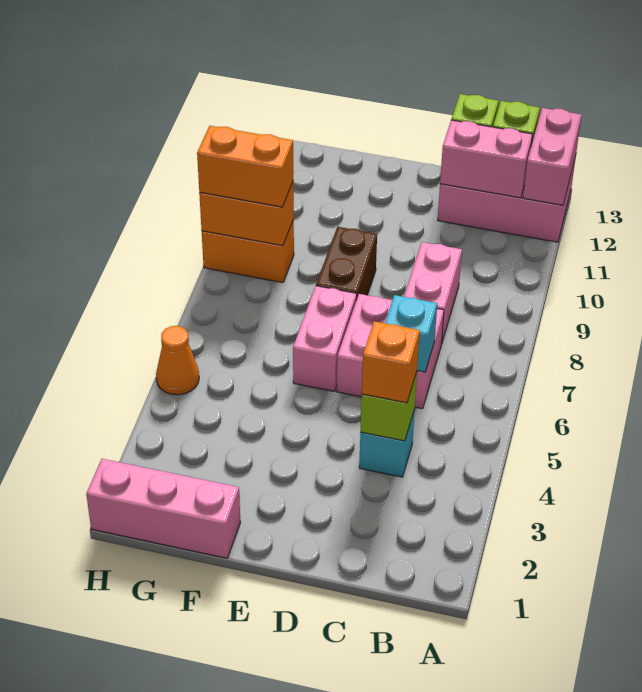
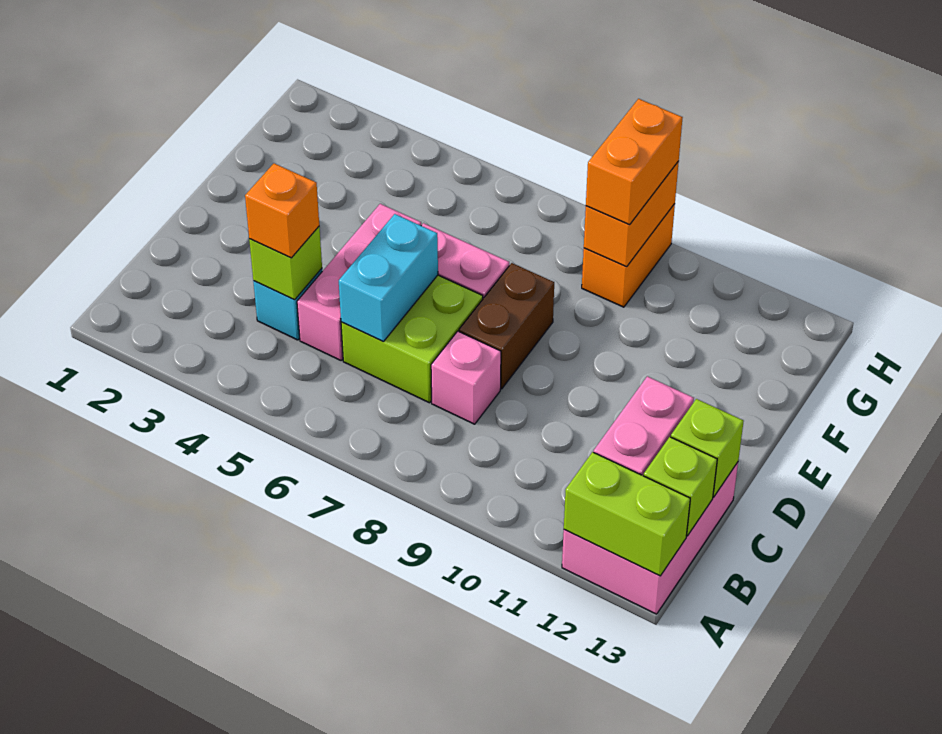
pink 1x2 brick [523,108,581,205] -> lime 1x2 brick [564,452,690,576]
pink 2x2 brick [337,294,444,409] -> lime 2x2 brick [341,275,483,403]
cyan 1x1 brick [385,295,437,372] -> cyan 1x2 brick [339,214,438,342]
pink 1x2 brick [404,242,462,344] -> pink 1x1 brick [431,331,501,424]
brown 1x2 brick [316,227,377,297] -> brown 1x2 brick turned to [459,263,554,389]
pink 1x3 brick [86,459,241,558] -> pink 1x3 brick moved to [297,204,421,360]
orange 1x1 cone [156,326,199,395] -> none

